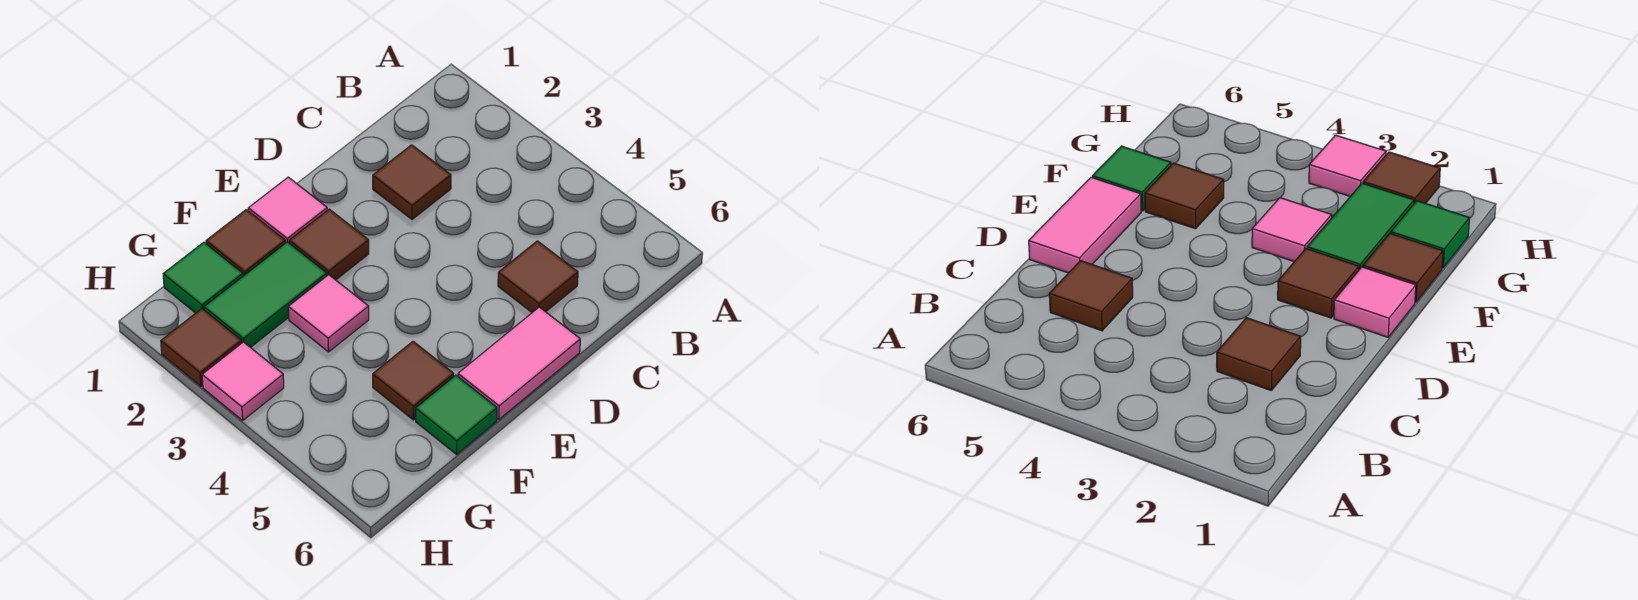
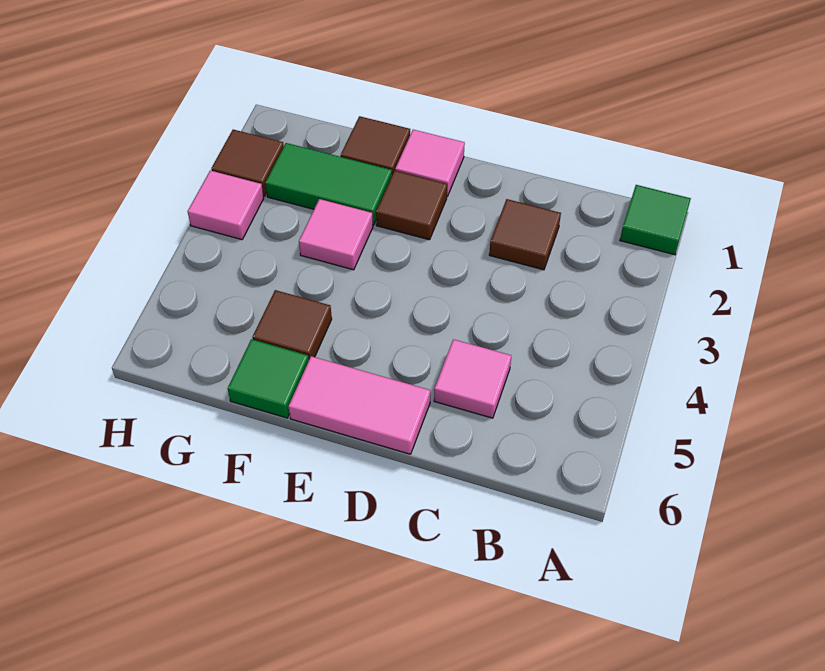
brown 1x1 tile [498,241,578,312] -> pink 1x1 tile [434,339,511,418]
green 1x1 tile [163,242,243,313] -> green 1x1 tile moved to [620,185,691,255]

